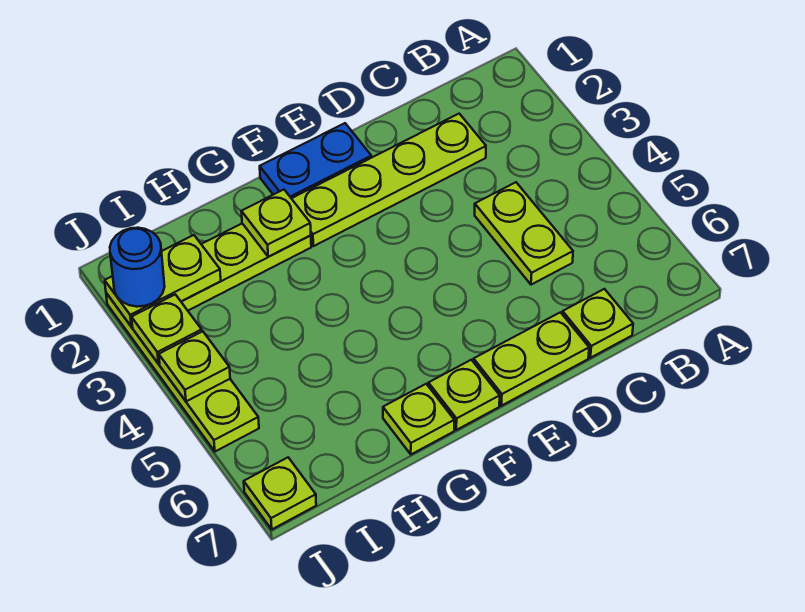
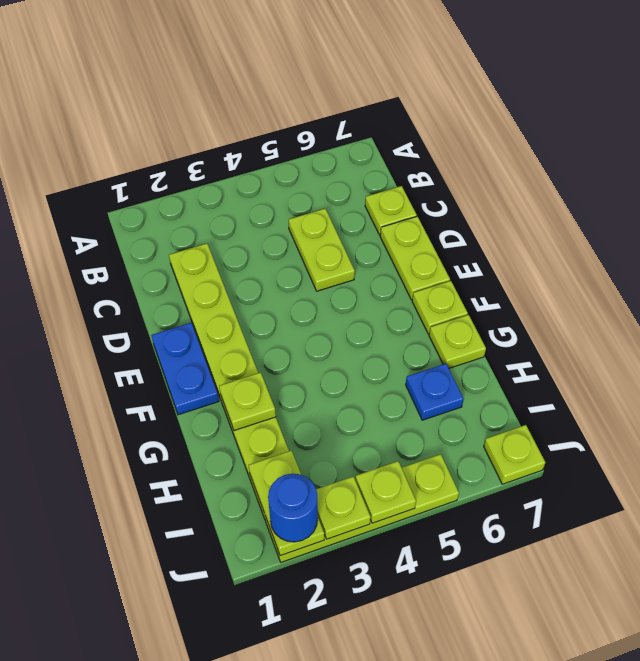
lime 1x2 plate [475,182,573,285] -> lime 1x2 plate turned to [289,209,355,291]
none -> blue 1x1 plate [406,364,464,420]

